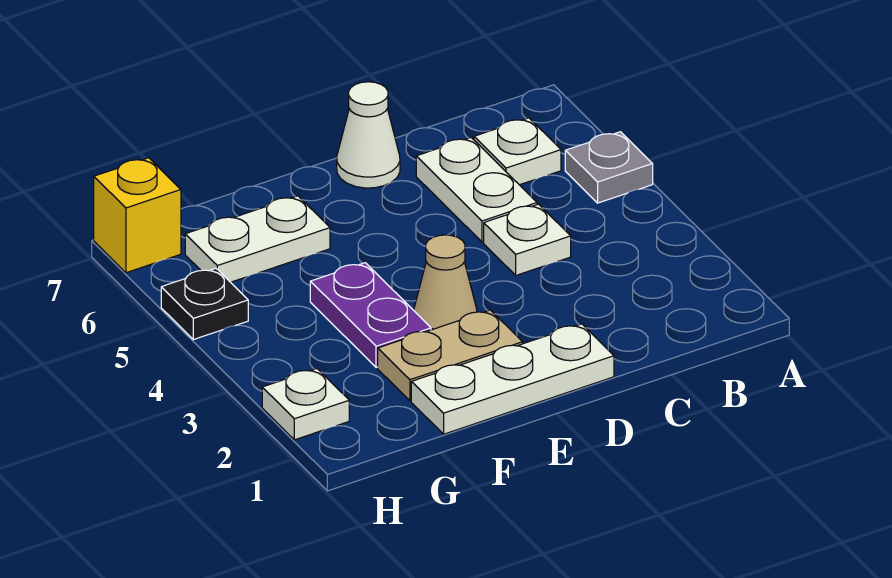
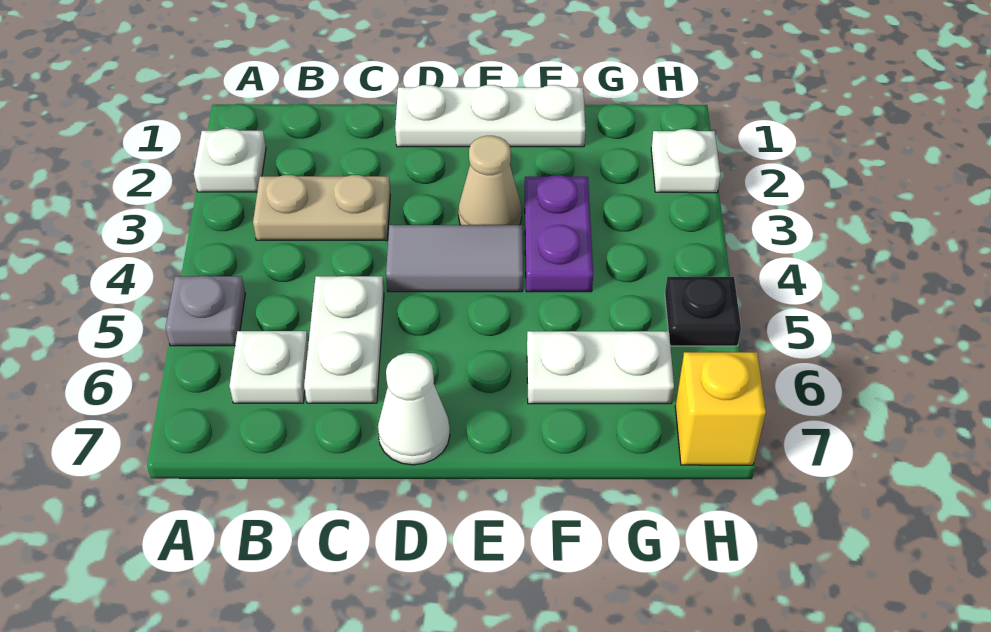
white 1x1 plate [484,204,571,275] -> white 1x1 plate moved to [194,129,266,192]
none -> grey 1x2 tile [386,225,523,292]
tan 1x2 plate [378,310,523,401] -> tan 1x2 plate moved to [253,175,390,241]

